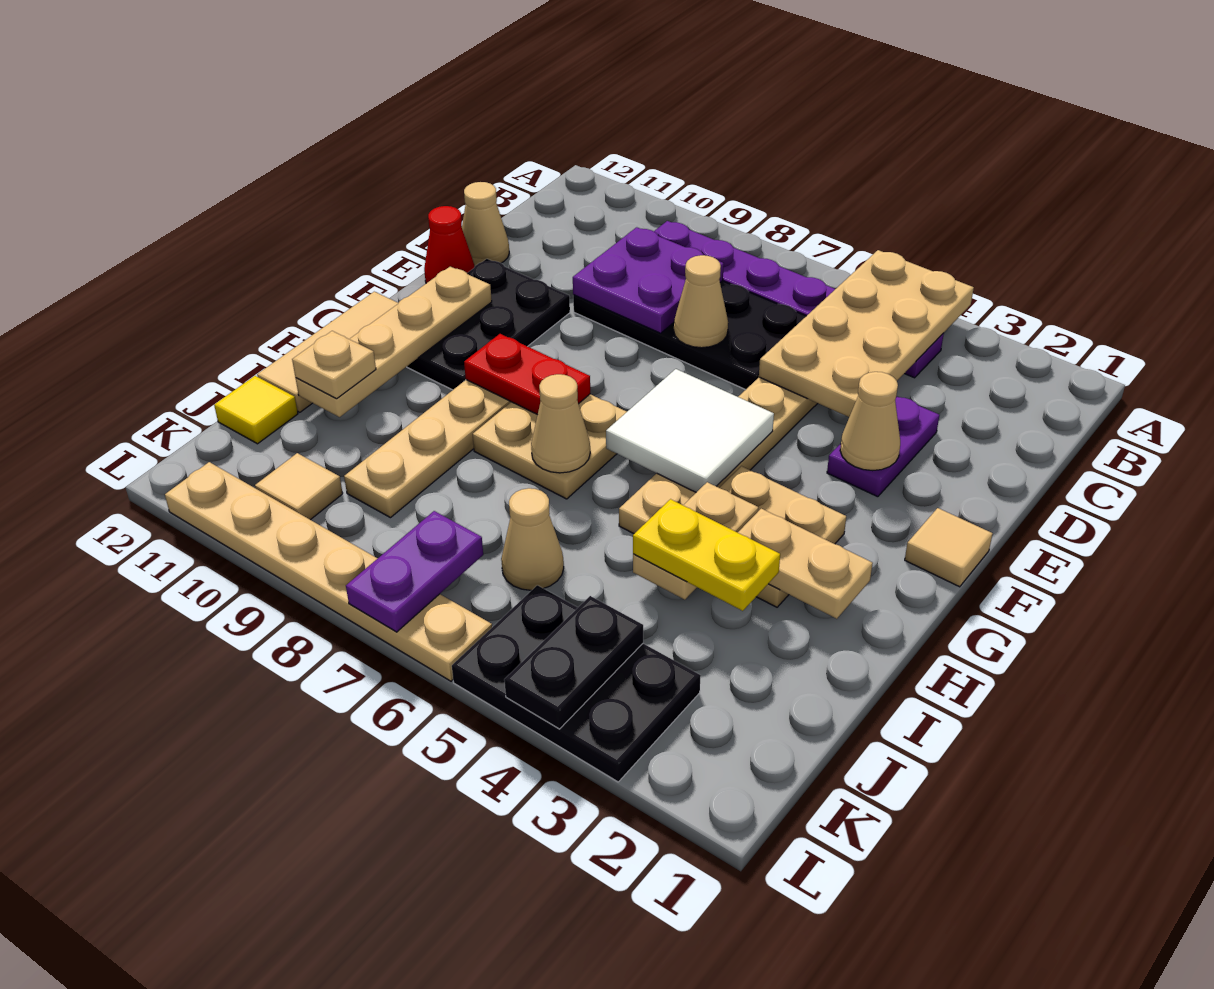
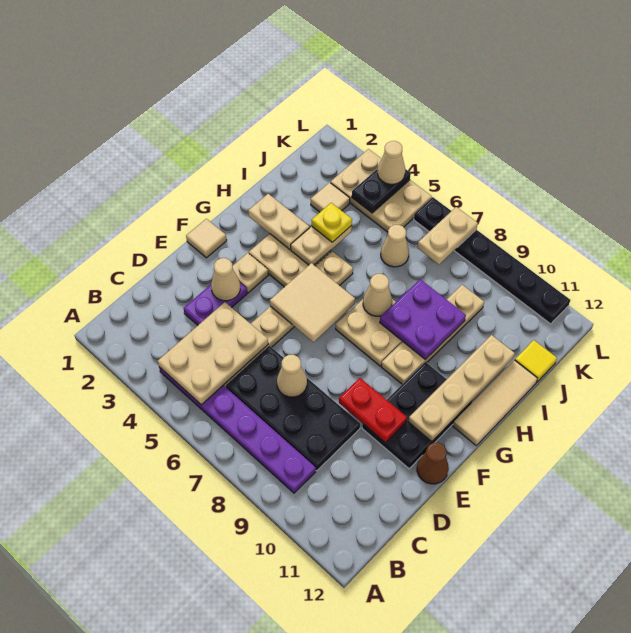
tan 2x4 plate [759,250,974,417] -> tan 2x3 plate [158,302,268,405]
purple 2x2 plate [573,227,724,333] -> purple 2x2 plate moved to [380,279,466,359]
tan 1x1 cone [462,182,509,266] -> tan 1x1 cone moved to [378,141,405,184]
red 1x1 cone [424,206,475,283] -> brown 1x1 cone [417,442,449,484]
white 2x2 tile [606,369,774,492] -> tan 2x2 tile [270,263,355,342]
red 1x2 plate [464,334,590,415] -> red 1x2 plate moved to [339,378,407,443]
yellow 1x2 plate [633,499,780,611] -> yellow 1x1 plate [311,203,352,242]
tan 1x1 plate [292,331,376,399] -> tan 1x1 plate moved to [233,253,268,293]
black 2x3 plate [452,585,701,782] -> tan 2x3 plate [331,149,432,232]
purple 1x2 plate [346,511,483,632] -> tan 1x2 plate [417,207,478,264]
tan 1x1 tile [255,453,343,520] -> tan 1x1 tile moved to [311,182,350,212]
tan 1x6 plate [165,462,492,681] -> black 1x6 plate [414,197,570,324]

